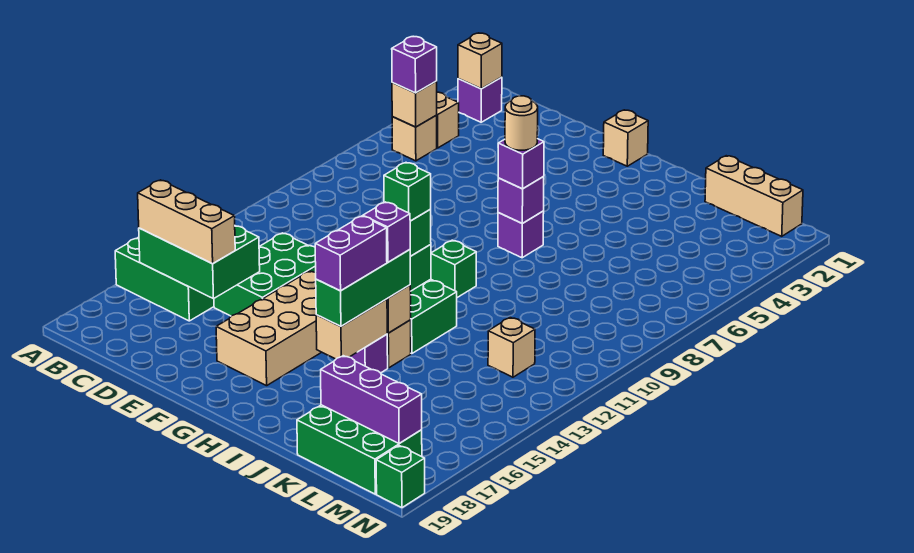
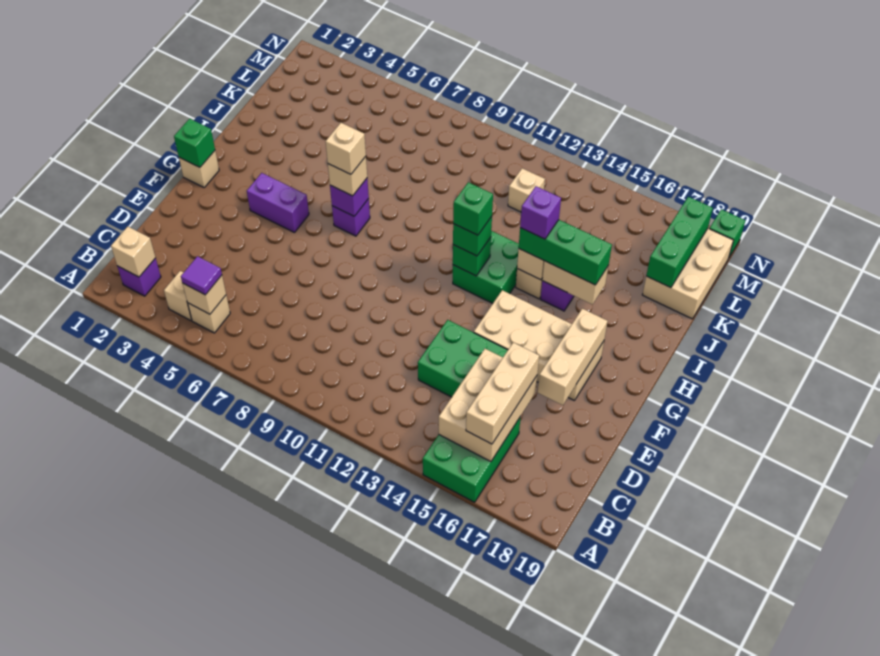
purple 1x1 brick [392,37,437,93] -> purple 1x1 tile [181,256,222,295]
green 2x3 brick [139,226,260,299] -> tan 2x3 brick [439,349,537,462]
purple 1x1 brick [498,139,544,189] -> tan 1x1 brick [328,156,367,196]
tan 1x1 round brick [505,96,538,150] -> tan 1x1 brick [326,123,366,174]
green 1x1 brick [431,240,476,298] -> green 1x1 brick moved to [174,119,215,167]
purple 1x2 brick [315,216,387,291] -> purple 1x2 brick moved to [247,173,309,233]
tan 1x3 brick [705,156,803,236] -> tan 1x3 brick moved to [537,309,608,405]
green 2x3 brick [297,405,422,494] -> tan 2x3 brick [642,229,734,319]
purple 1x3 brick [321,356,422,444] -> green 1x3 brick [646,197,713,288]

